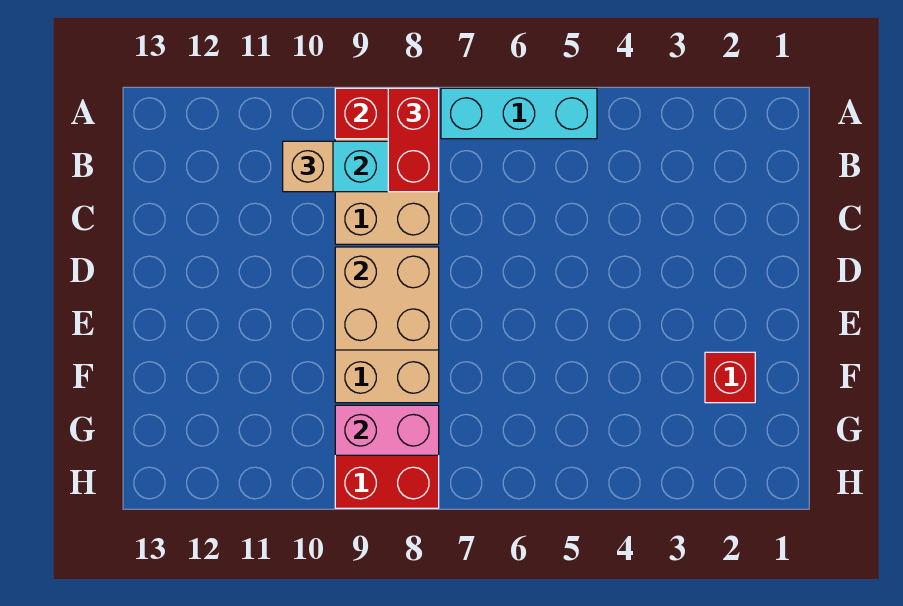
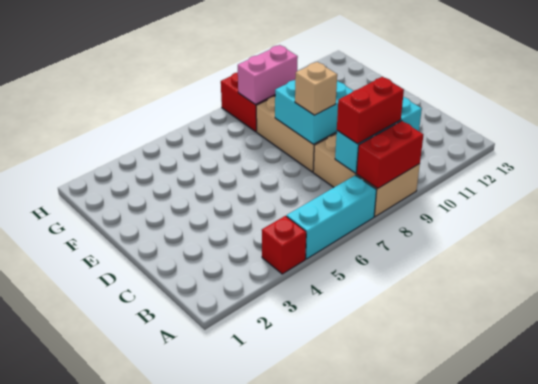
red 1x2 brick [388,88,439,192] -> red 1x2 brick turned to [337,77,404,144]
tan 1x1 brick [283,141,333,192] -> tan 1x1 brick moved to [295,62,337,115]
tan 2x2 brick [335,247,439,350] -> cyan 2x2 brick [275,80,353,144]
red 1x1 brick [705,352,755,403] -> red 1x1 brick moved to [262,216,306,274]

